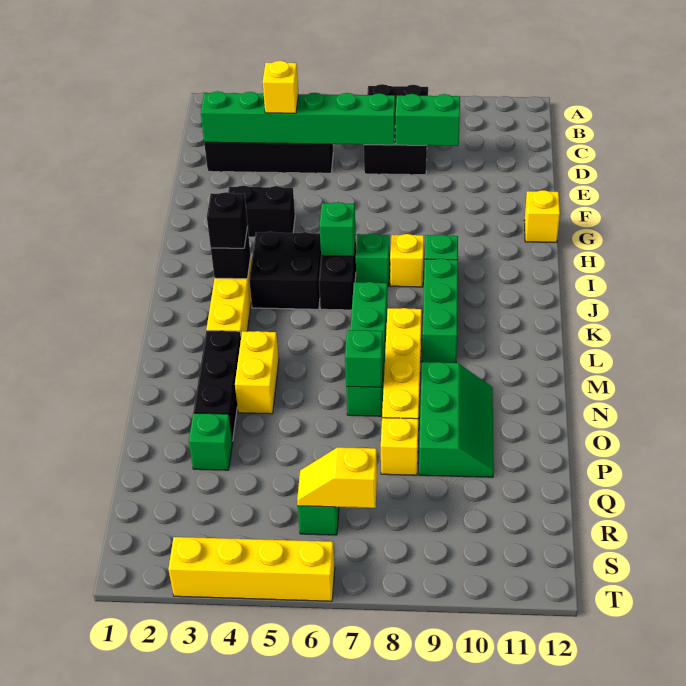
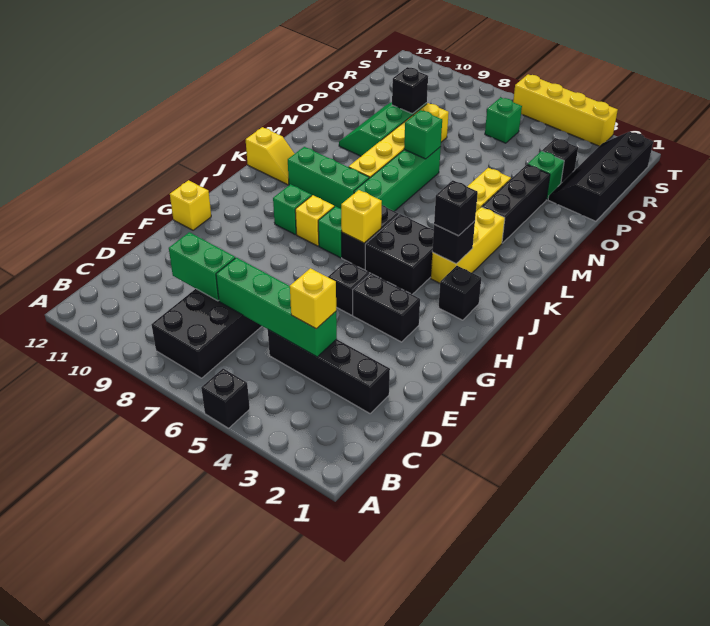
none -> black 1x1 brick [201,369,250,428]
green 1x6 brick [201,91,395,145] -> green 1x4 brick [216,258,337,357]
none -> black 1x1 brick [328,261,369,315]
none -> black 1x1 brick [438,266,481,320]
green 1x1 brick [320,202,356,256] -> yellow 1x1 brick [341,190,382,243]
green 1x3 brick [422,258,458,363] -> green 1x3 brick turned to [288,147,369,209]
none -> black 2x4 slope [548,132,653,221]
none -> black 1x1 brick [392,67,428,114]
none -> black 1x1 brick [542,138,578,183]
yellow 1x2 slope [297,447,377,508] -> yellow 1x2 slope moved to [246,127,294,185]

